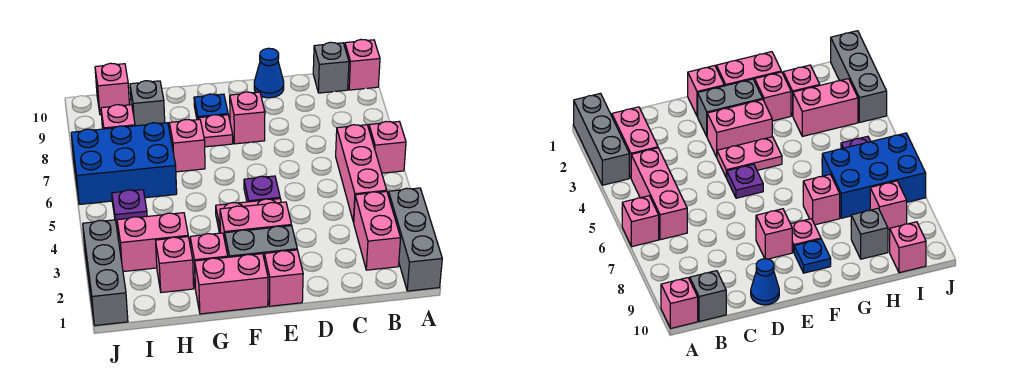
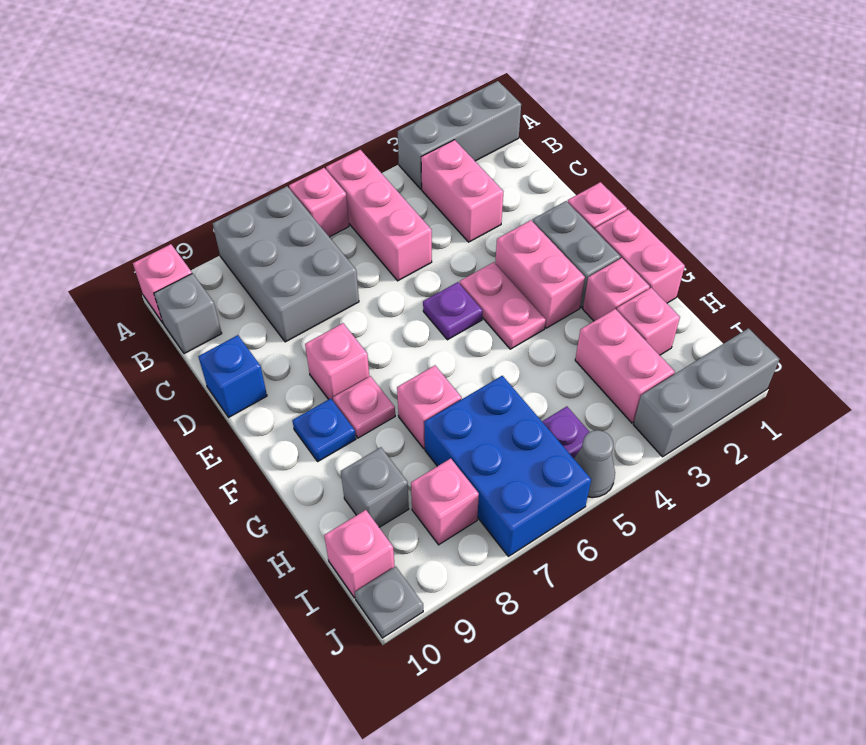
none -> grey 2x3 brick [213,186,359,342]
pink 1x2 brick [354,191,401,270] -> pink 1x2 brick turned to [421,140,504,242]
pink 1x3 brick [336,125,387,222] -> pink 1x3 brick turned to [326,150,432,281]
blue 1x1 cone [254,48,284,98] -> blue 1x1 brick [198,335,267,417]
none -> grey 1x1 cone [574,430,615,498]
none -> grey 1x1 plate [355,566,423,638]

